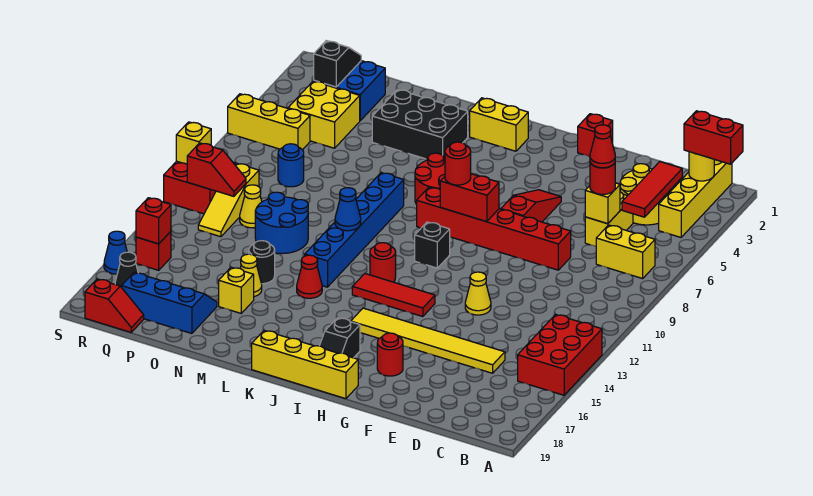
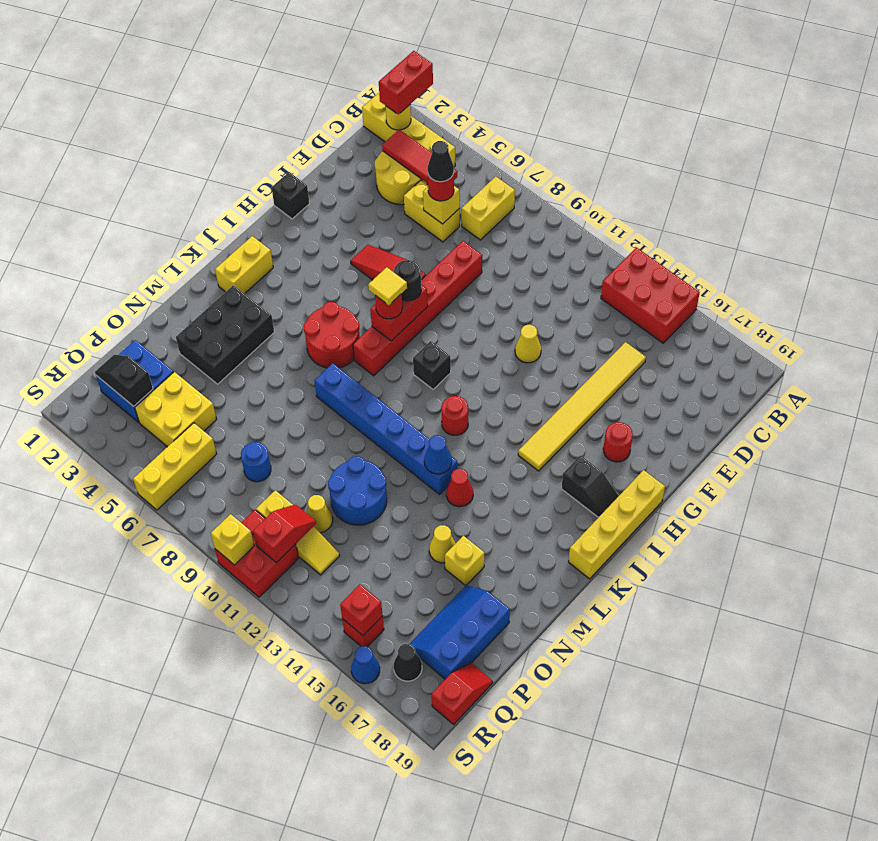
red 1x1 cone [590,125,615,168] -> black 1x1 cone [428,141,454,182]
red 1x1 brick [578,114,613,156] -> black 1x1 brick [272,172,309,219]
red 1x3 tile [352,274,435,317] -> none
none -> yellow 1x1 tile [368,267,407,305]
blue 1x1 cone [335,188,361,231] -> blue 1x1 cone moved to [424,435,452,474]
black 1x1 round brick [249,241,275,284] -> black 1x1 round brick moved to [394,260,421,301]

